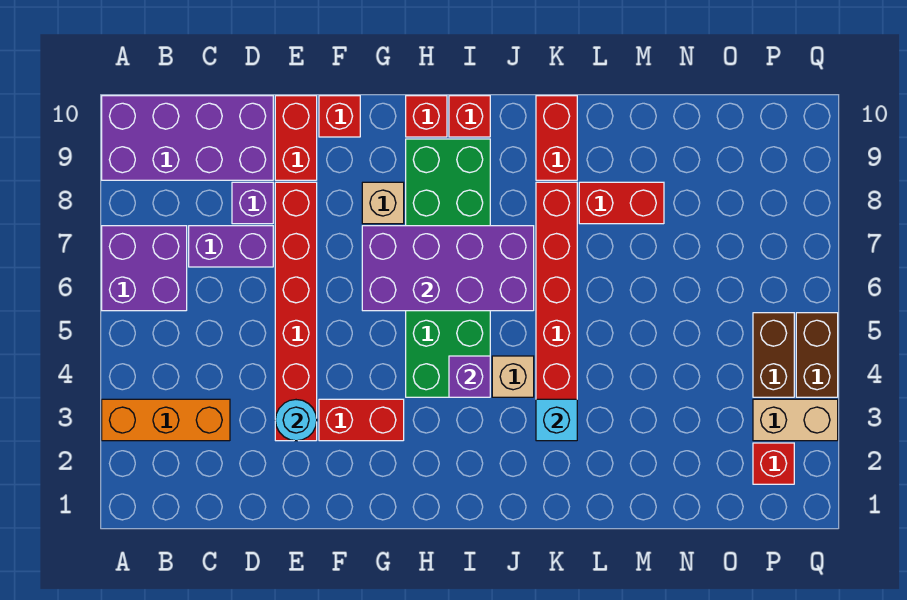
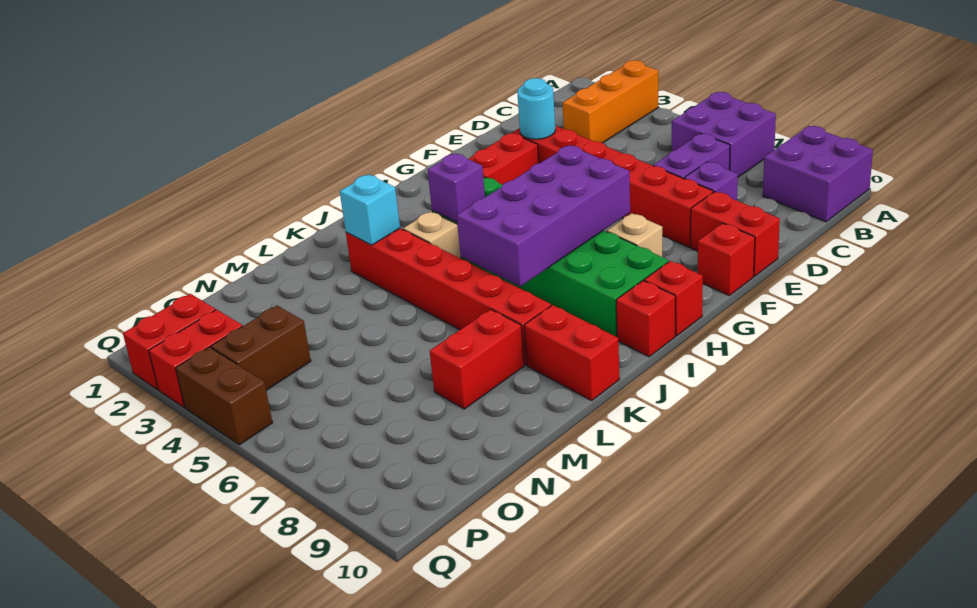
purple 2x4 brick [102,96,273,180] -> purple 2x2 brick [763,126,873,222]
red 1x1 brick [753,443,794,484] -> red 1x2 brick [123,294,215,390]
tan 1x2 brick [753,399,838,441] -> red 1x2 brick [149,310,243,407]
brown 1x2 brick [753,313,794,397] -> brown 1x2 brick turned to [211,306,311,390]

